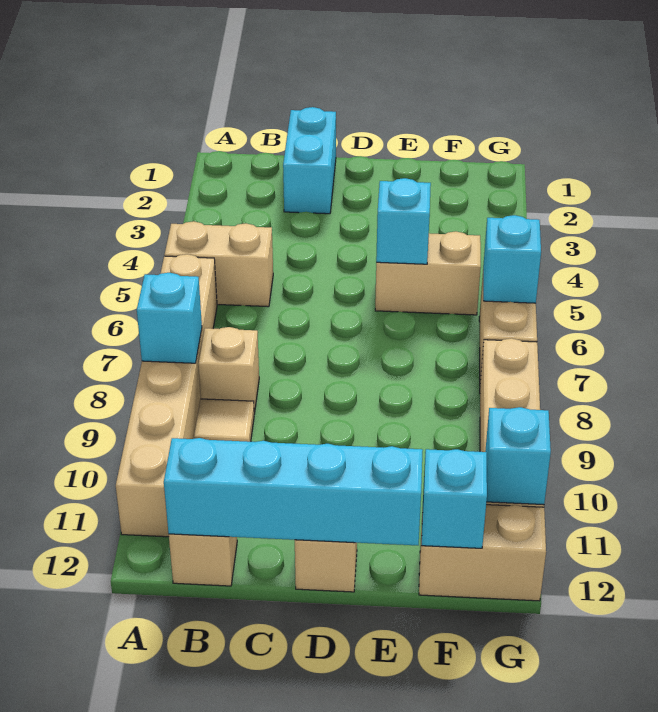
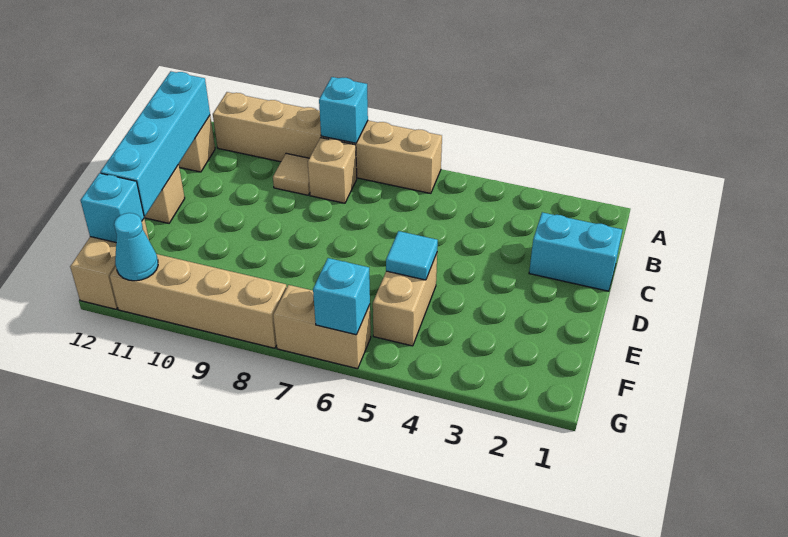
tan 1x2 brick [165,221,273,307] -> none
cyan 1x1 brick [376,178,431,264] -> cyan 1x1 tile [386,231,438,280]
cyan 1x1 brick [485,407,551,505] -> cyan 1x1 cone [114,213,158,281]

